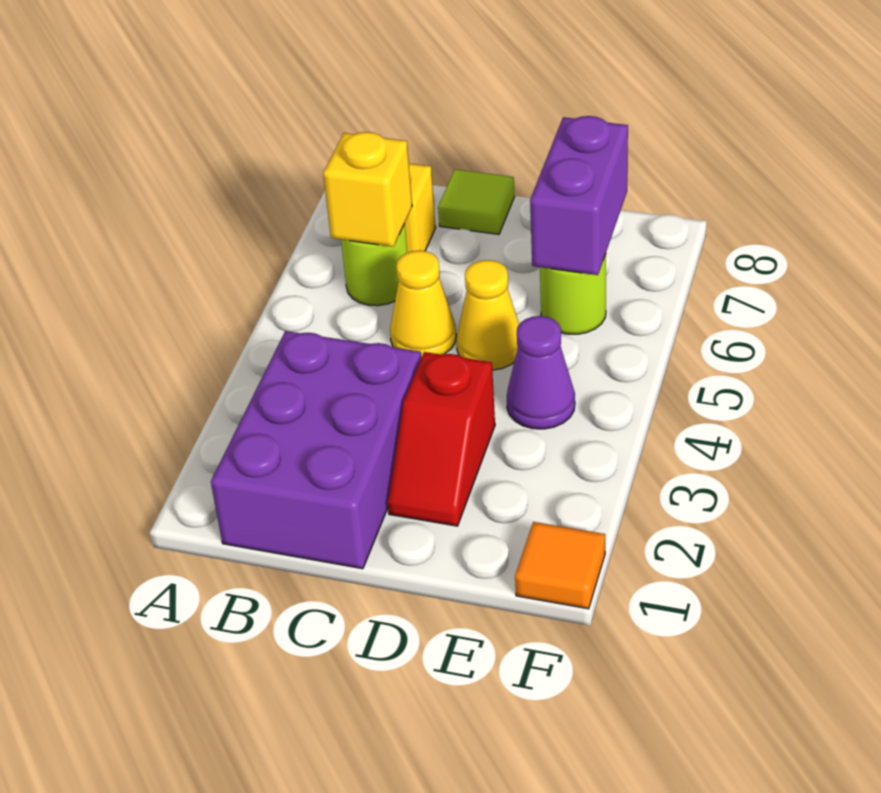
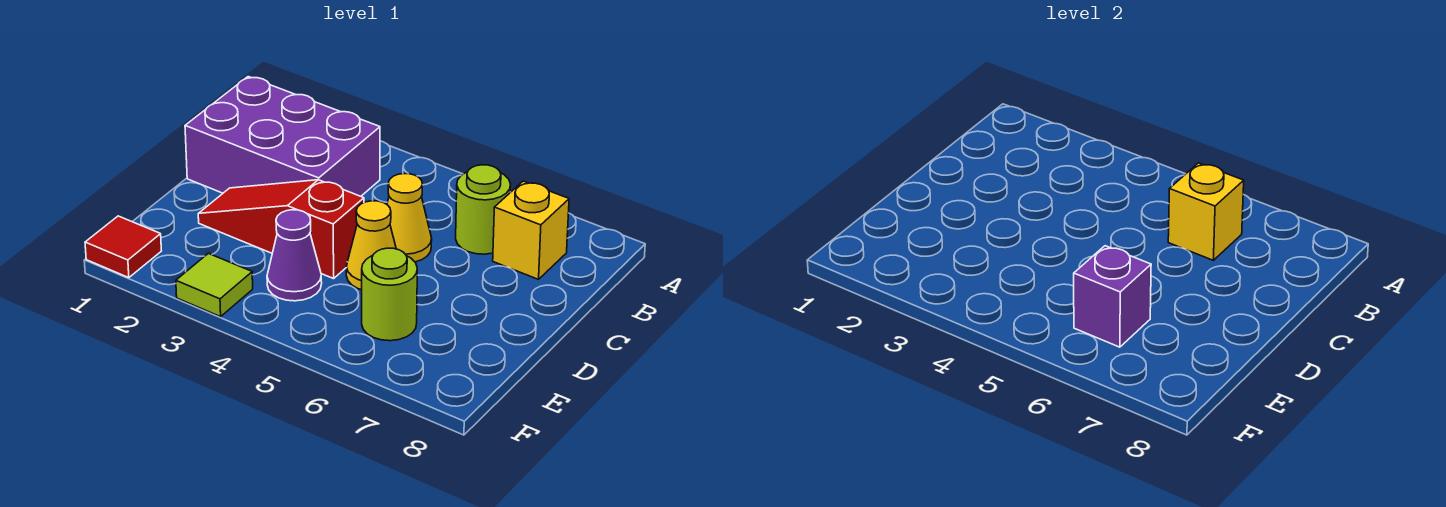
lime 1x1 tile [438,170,515,234] -> lime 1x1 tile moved to [176,253,253,317]
red 1x2 slope [388,352,495,526] -> red 1x3 slope [198,180,364,279]
purple 1x2 brick [530,116,628,275] -> purple 1x1 brick [1074,246,1151,347]
orange 1x1 tile [515,522,605,609] -> red 1x1 tile [85,216,161,278]

